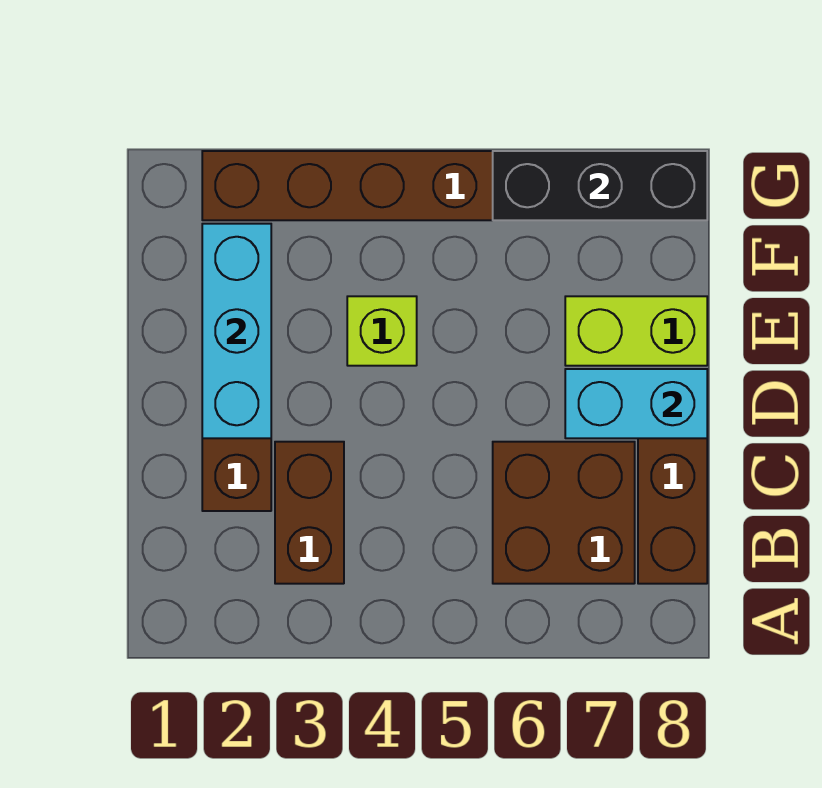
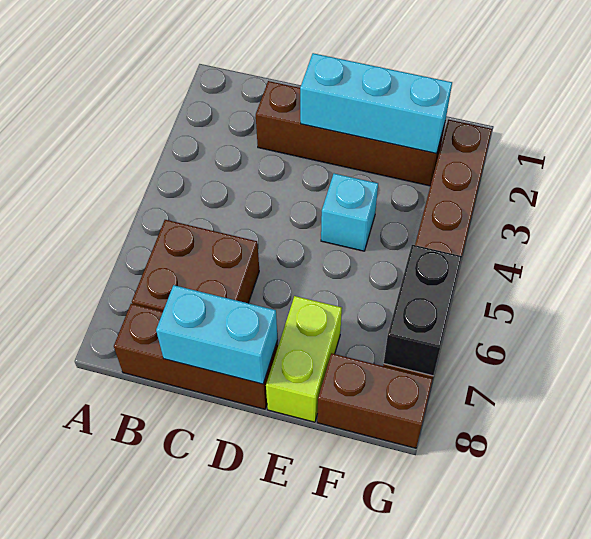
brown 1x2 brick [275,442,344,584] -> brown 1x2 brick moved to [317,353,433,448]
cyan 1x2 brick [565,369,707,438] -> cyan 1x2 brick turned to [156,285,278,384]
lime 1x1 brick [347,296,417,366] -> cyan 1x1 brick [321,174,378,251]
black 1x3 brick [493,151,707,220] -> black 1x2 brick [384,245,462,376]

